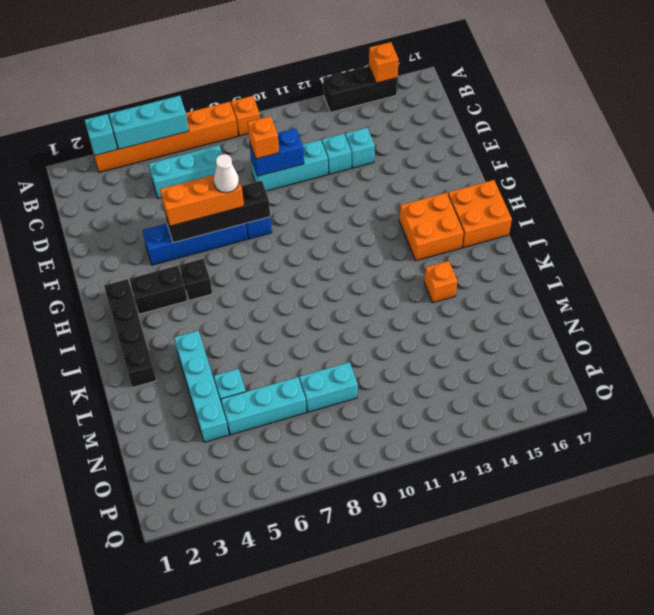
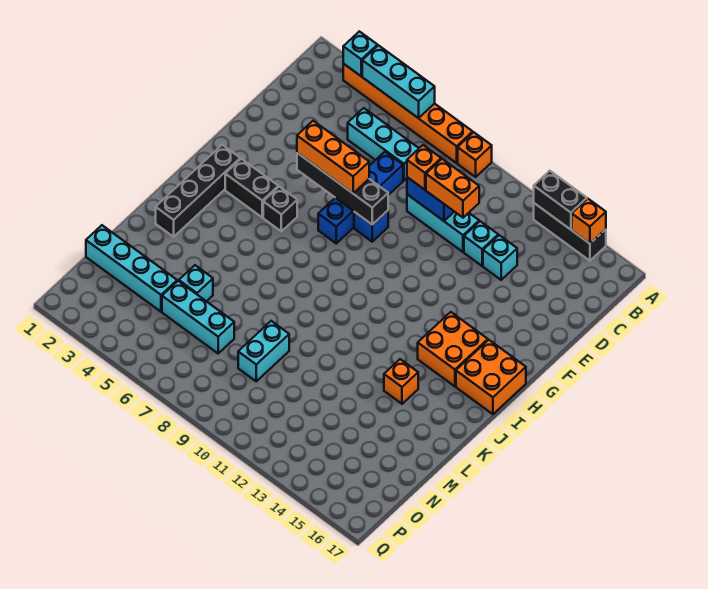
none -> black 1x2 brick [534,171,587,230]
none -> orange 1x2 brick [426,159,479,218]
blue 1x4 brick [142,223,248,265] -> blue 1x4 brick turned to [318,152,403,243]
white 1x1 cone [214,154,239,193] -> none
cyan 1x4 brick [174,331,229,442] -> cyan 1x4 brick turned to [86,225,177,312]
cyan 1x2 brick [299,362,358,412] -> cyan 1x2 brick turned to [238,321,289,381]

